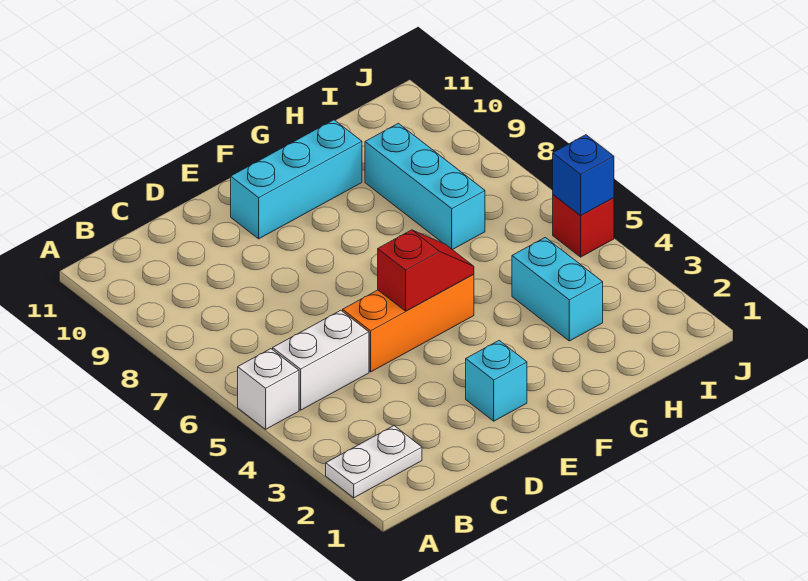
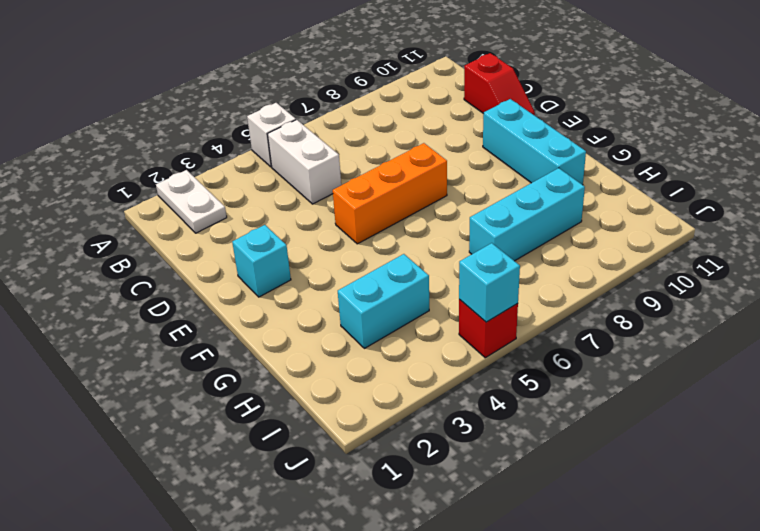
orange 1x3 brick [343,274,474,372] -> orange 1x3 brick turned to [333,143,447,244]
red 1x2 slope [378,230,474,311] -> red 1x2 slope moved to [464,53,535,115]
blue 1x1 brick [553,135,614,216] -> cyan 1x1 brick [459,243,520,322]

